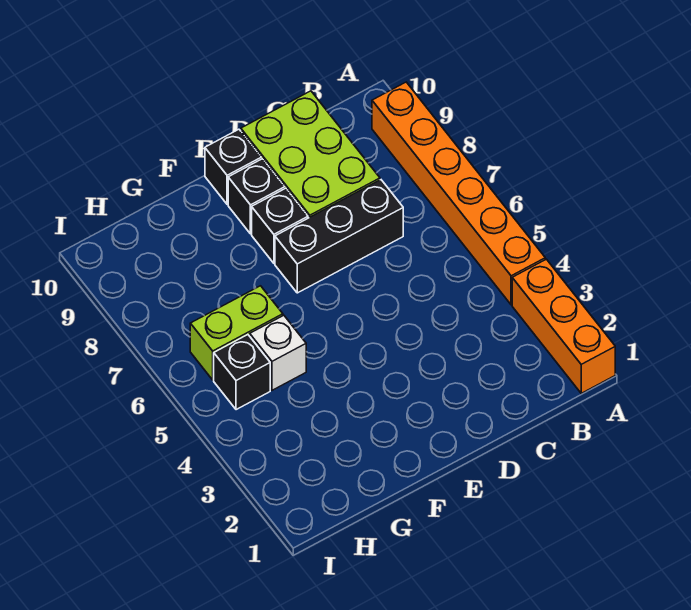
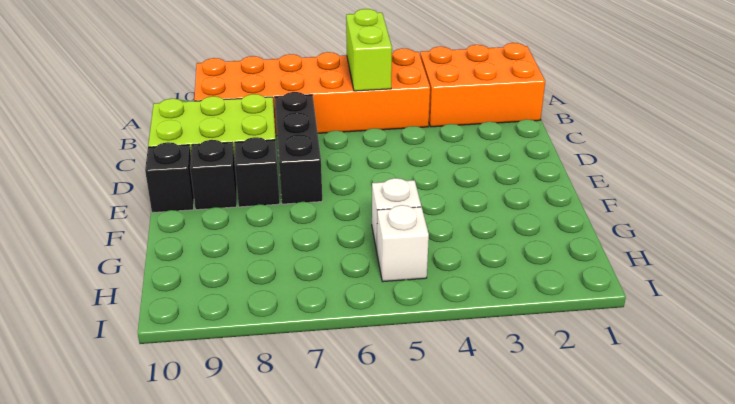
orange 1x3 brick [512,259,615,393] -> orange 2x3 brick [420,43,545,127]
orange 1x6 brick [372,82,545,305] -> orange 2x6 brick [194,48,430,136]
lime 1x2 brick [190,286,283,380] -> lime 1x2 brick moved to [346,9,392,91]
black 1x1 brick [214,335,270,410] -> white 1x1 brick [377,205,429,282]

